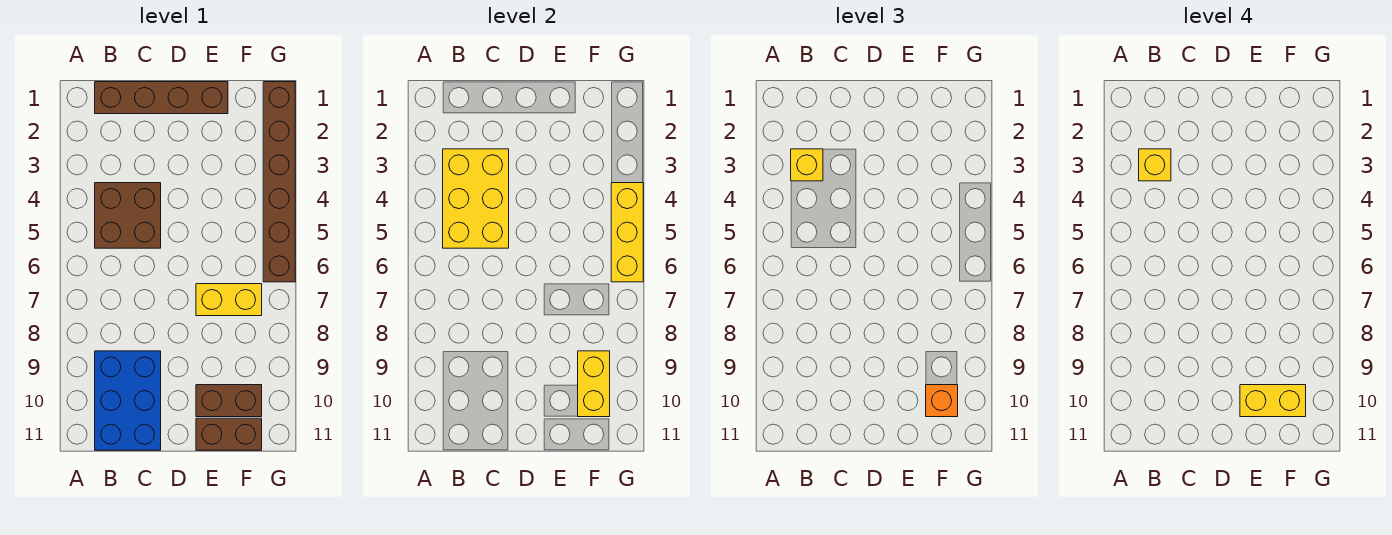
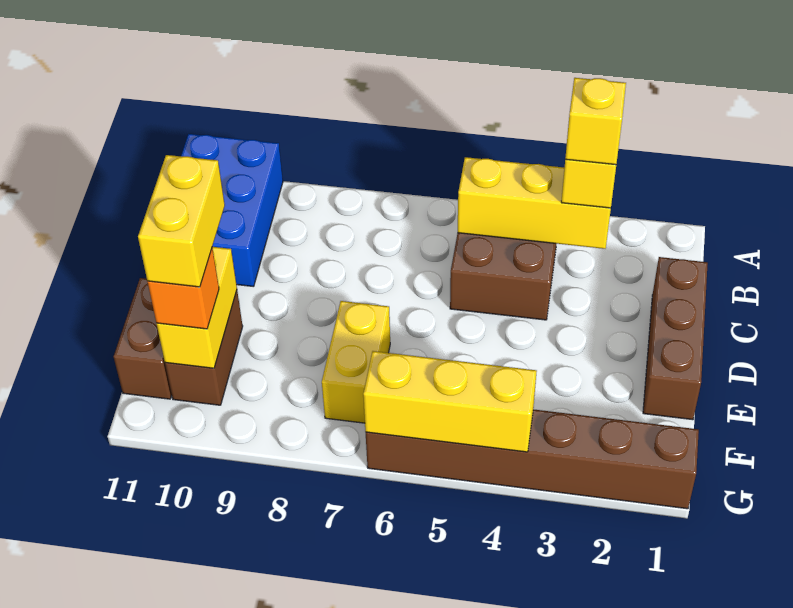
brown 1x4 brick [95,82,228,114] -> brown 1x3 brick [643,257,708,420]
yellow 2x3 brick [443,149,509,248] -> yellow 1x3 brick [458,157,611,249]
blue 2x3 brick [95,351,161,450] -> blue 2x3 brick turned to [181,134,283,287]
yellow 1x2 brick [578,351,610,417] -> yellow 1x2 brick turned to [157,247,237,368]

